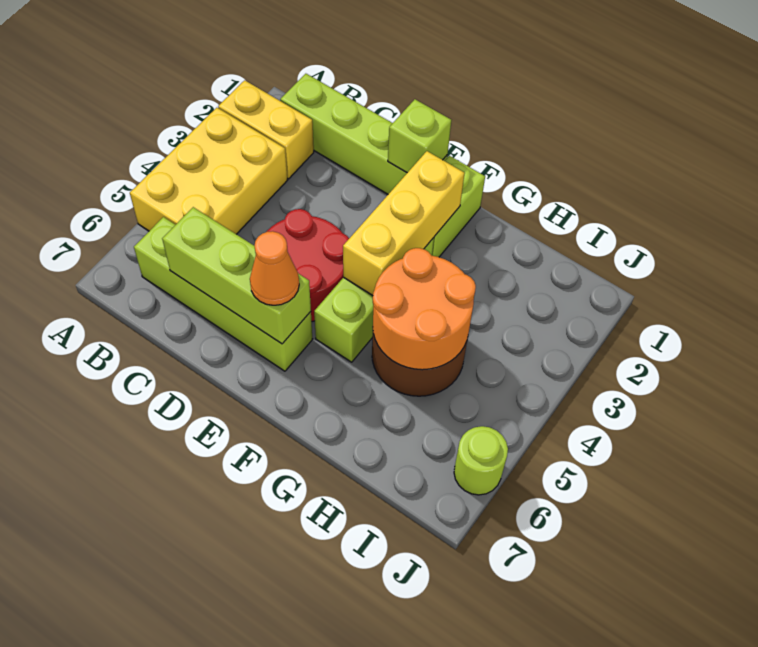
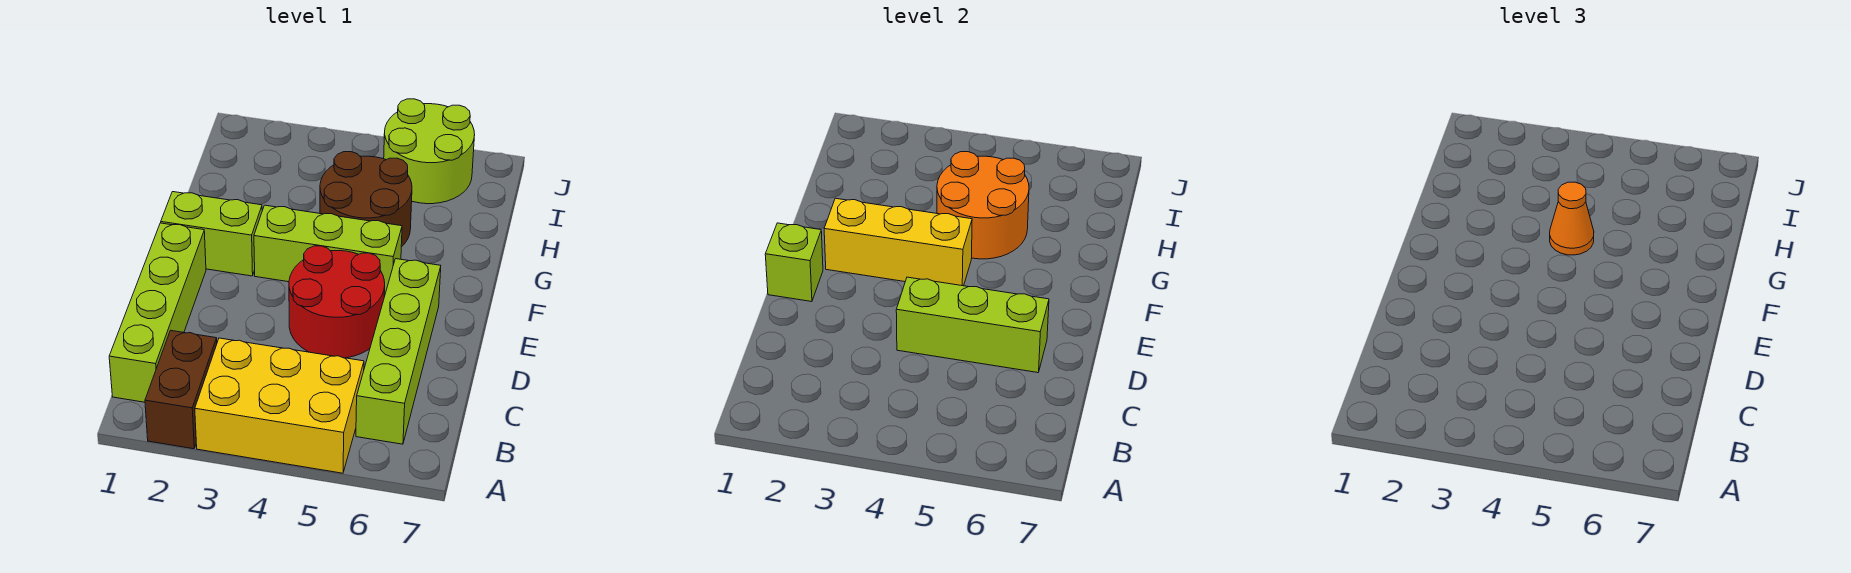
yellow 1x2 brick [218,80,314,179] -> brown 1x2 brick [145,330,217,449]
lime 1x3 brick [162,207,311,344] -> lime 1x3 brick turned to [896,277,1049,373]
orange 1x1 cone [250,231,299,305] -> orange 1x1 cone moved to [1550,182,1594,255]
lime 1x1 round brick [454,426,508,495] -> lime 2x2 round brick [384,99,475,204]

